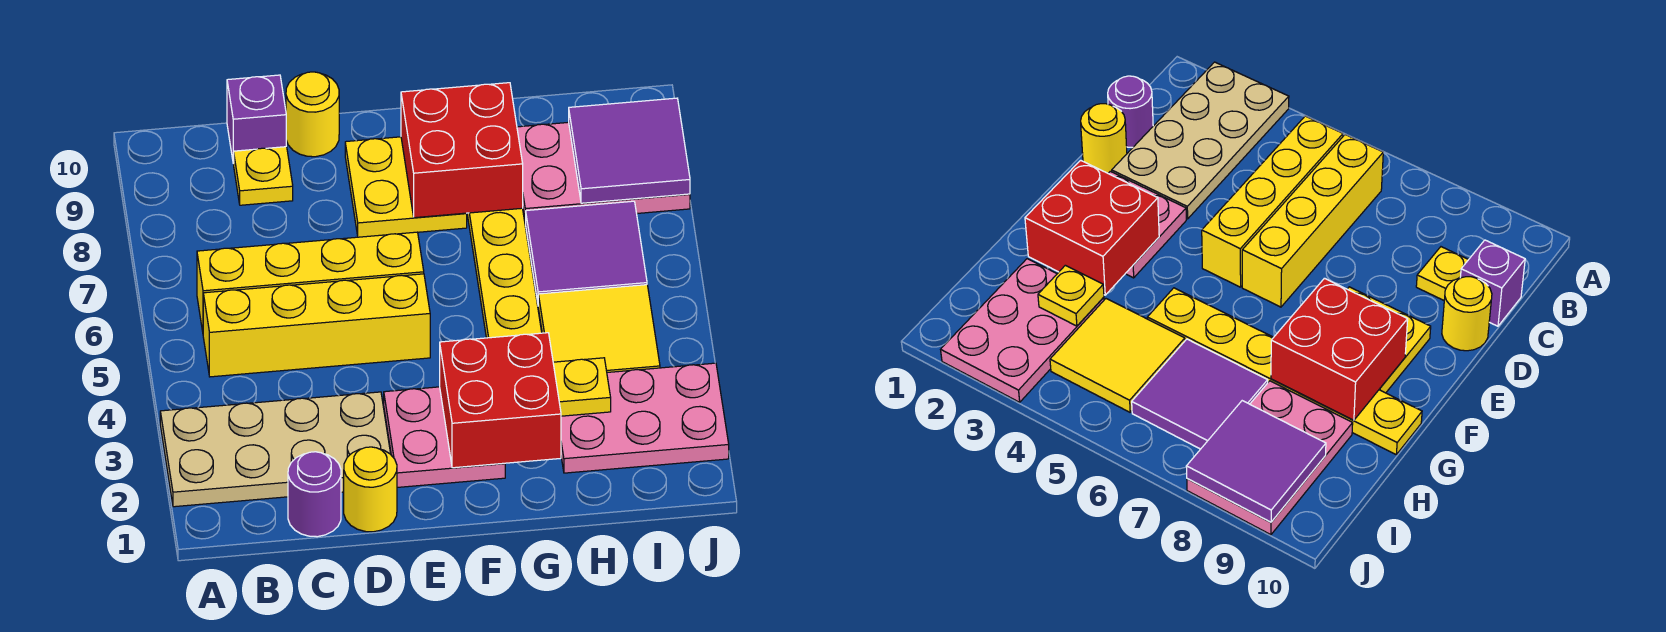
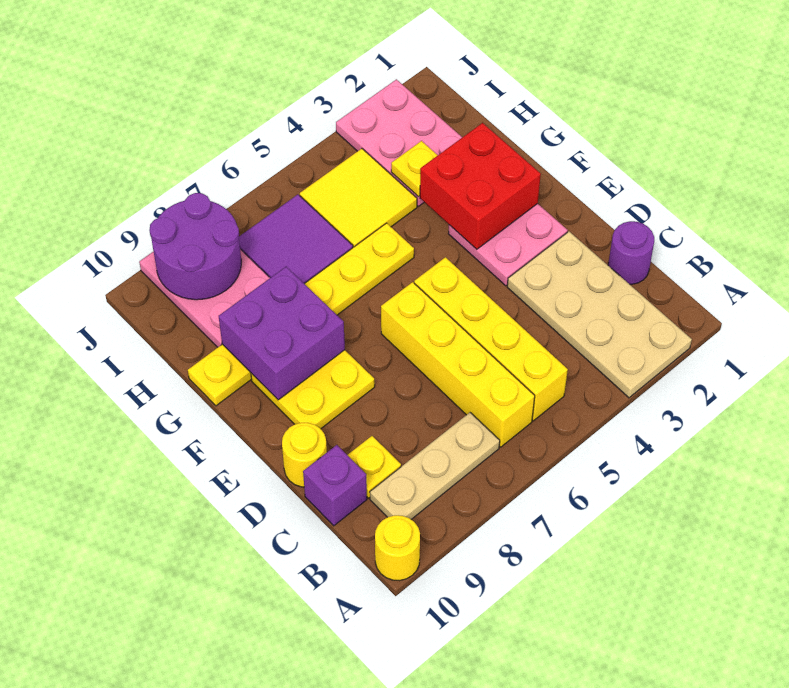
none -> tan 1x3 plate [370,413,500,519]
yellow 1x1 round brick [344,447,397,532] -> yellow 1x1 round brick moved to [375,515,420,581]
red 2x2 brick [401,83,523,218] -> purple 2x2 brick [219,267,345,400]
purple 2x2 tile [569,98,690,203] -> purple 2x2 round brick [149,193,241,300]

